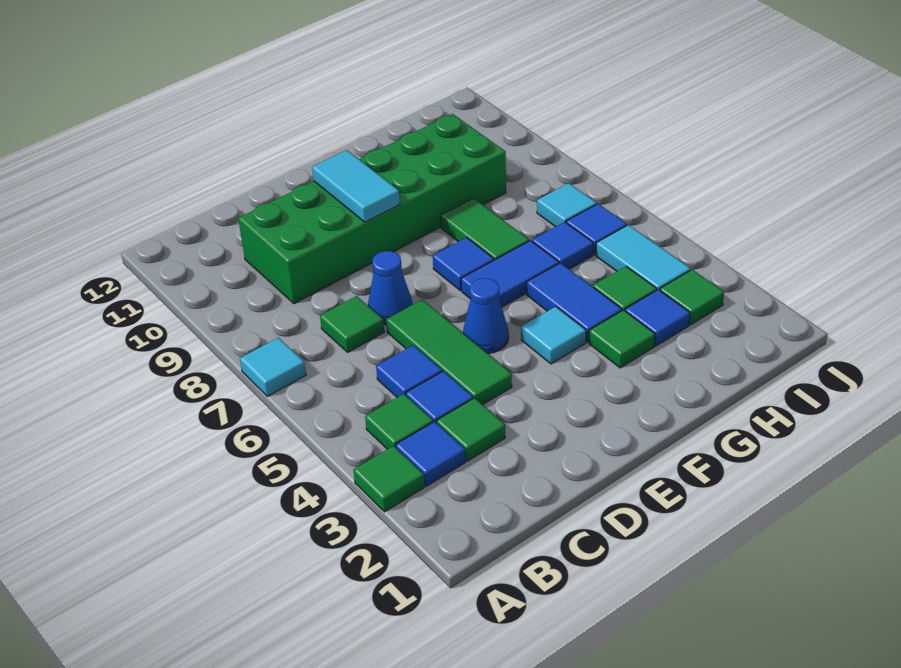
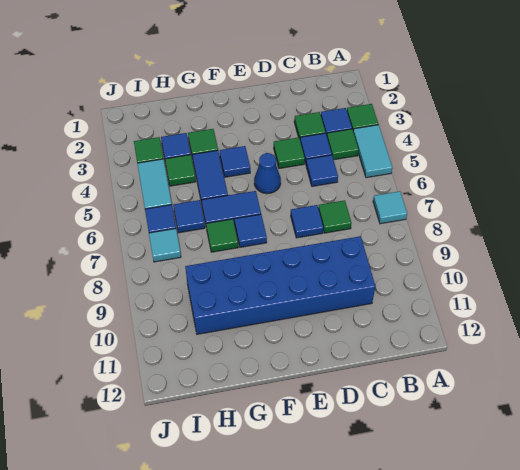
green 2x6 brick [238,114,506,304] -> blue 2x6 brick [185,236,376,334]
green 1x3 tile [386,300,512,405] -> green 1x1 tile [274,137,305,168]
blue 1x1 cone [368,251,413,325] -> blue 1x1 tile [291,205,323,238]
cyan 1x2 tile [312,150,400,222] -> cyan 1x2 tile moved to [353,125,392,178]
cyan 1x1 tile [521,307,586,364] -> blue 1x1 tile [220,146,250,177]
green 1x2 tile [441,198,529,260] -> green 1x1 tile [206,219,238,252]

